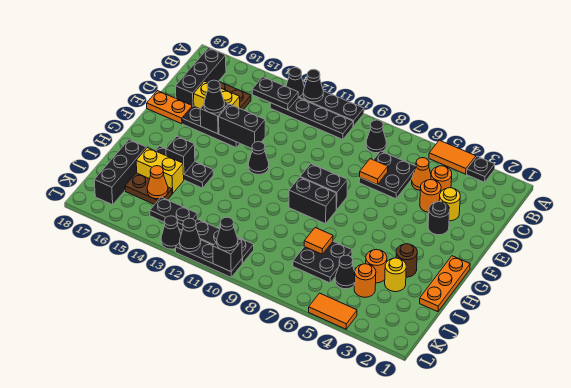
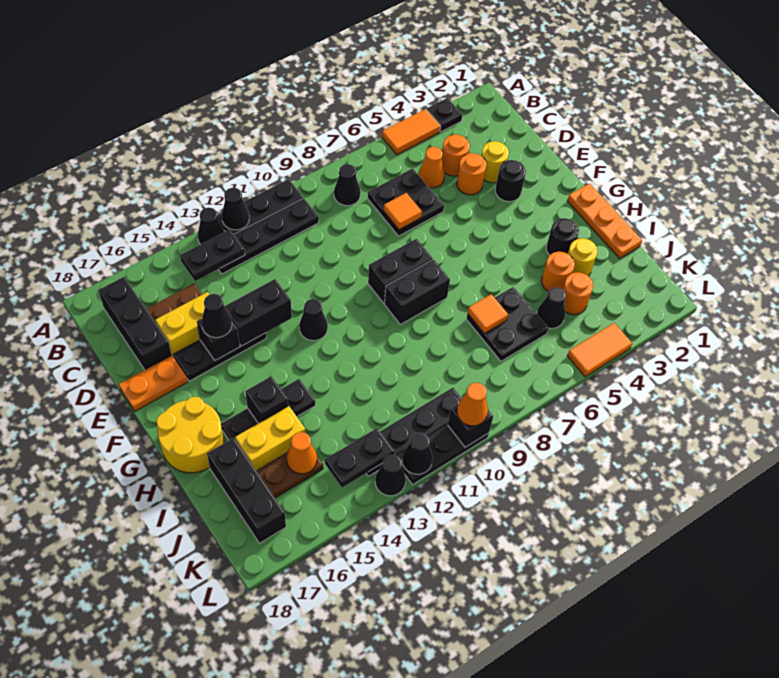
none -> yellow 2x2 round brick [156,397,224,473]
brown 1x1 round brick [396,244,417,277] -> black 1x1 round brick [546,218,579,255]
black 1x1 cone [217,217,238,251] -> orange 1x1 cone [457,383,488,426]

